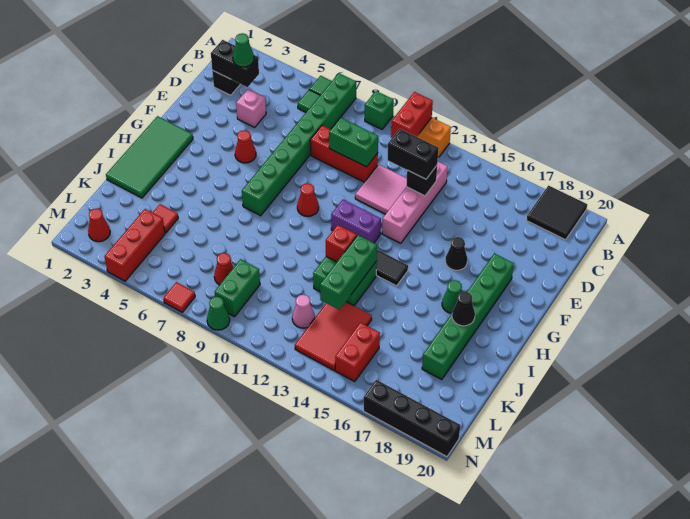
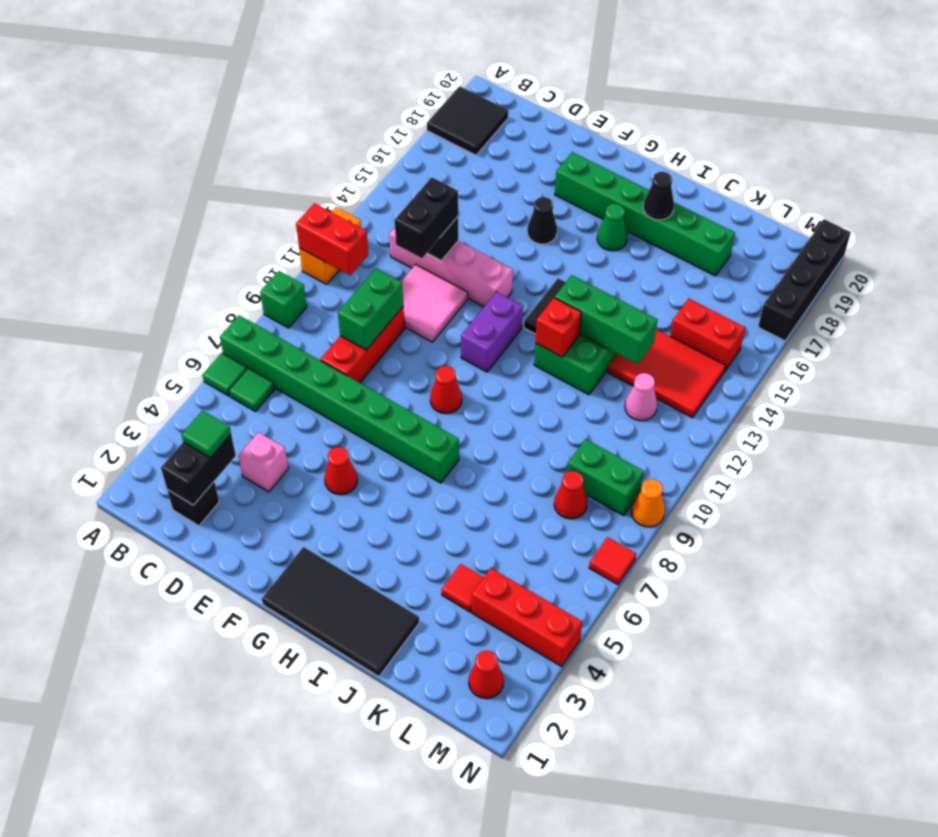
green 1x1 cone [233,33,254,67] -> green 1x1 tile [182,411,231,458]
green 2x4 tile [106,116,193,198] -> black 2x4 tile [262,547,419,677]
green 1x1 cone [207,297,230,330] -> orange 1x1 cone [631,479,665,527]

